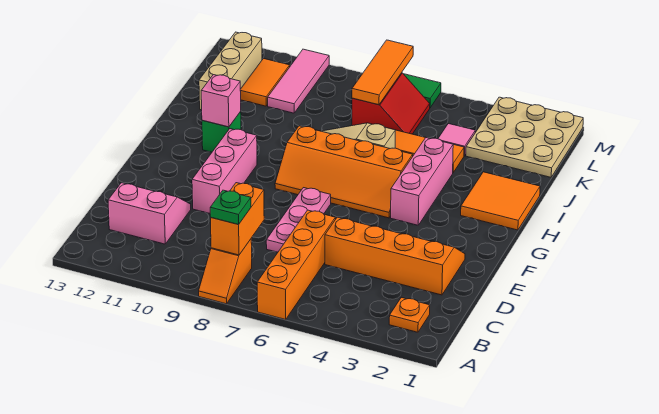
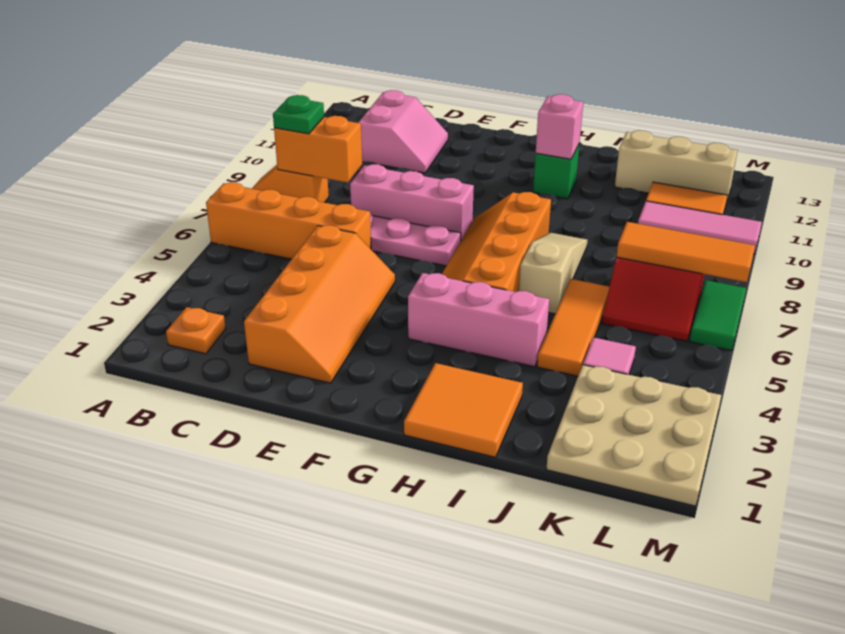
pink 1x3 brick [192,129,257,213] -> pink 1x3 brick moved to [350,164,474,242]

